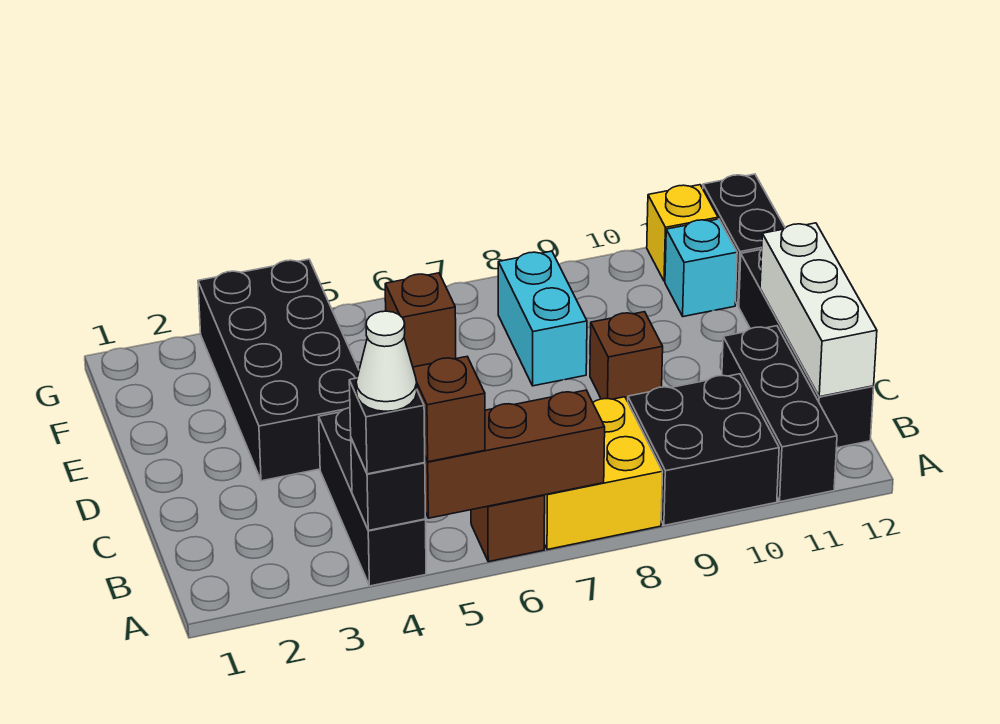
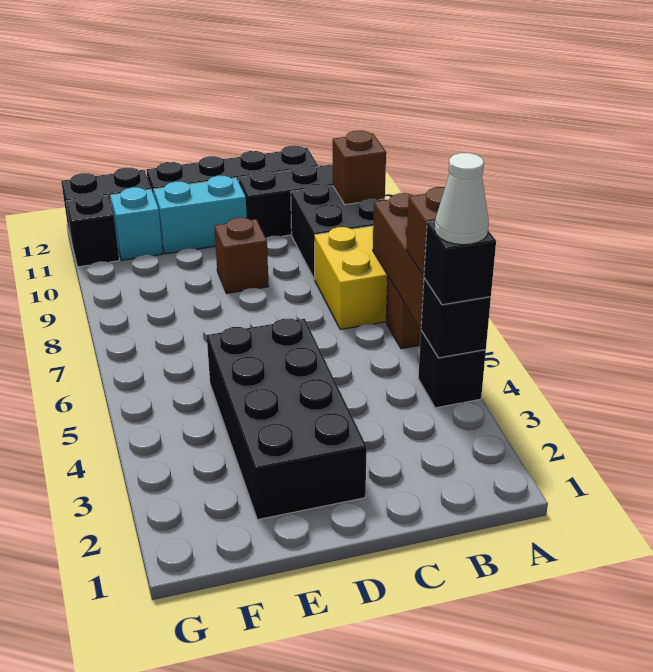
black 1x3 brick [319,408,426,586] -> black 1x1 brick [418,331,486,408]
white 1x3 brick [760,223,877,397] -> none
black 2x4 brick [198,259,359,481] -> black 2x4 brick turned to [207,318,367,520]
cyan 1x2 brick [498,251,587,386] -> cyan 1x2 brick moved to [154,176,247,254]
brown 1x1 brick [385,273,456,367] -> brown 1x1 brick moved to [333,131,386,205]
yellow 1x1 brick [647,185,718,281] -> black 1x1 brick [66,193,119,267]

